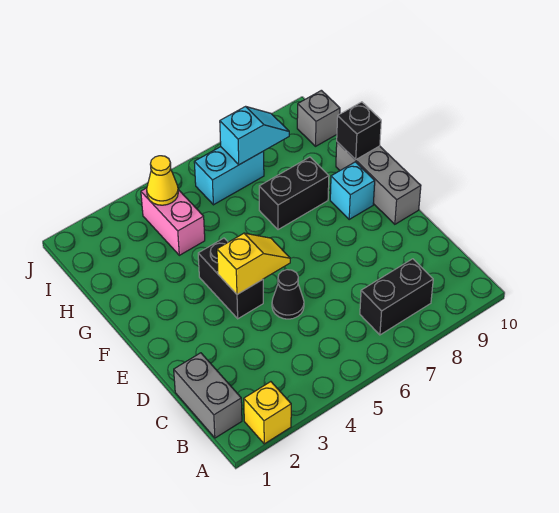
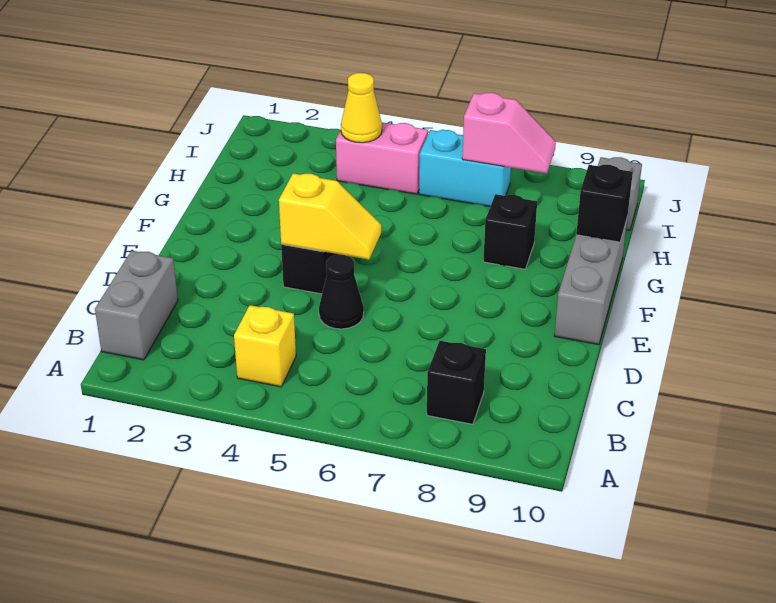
yellow 1x1 brick [244,382,291,444] -> yellow 1x1 brick moved to [234,305,296,387]
black 1x2 brick [360,259,433,335] -> black 1x1 brick [427,341,486,424]
cyan 1x1 brick [330,162,375,219] -> none
black 1x2 brick [259,157,329,230] -> black 1x1 brick [483,194,537,269]
pink 1x2 brick [141,188,205,255] -> pink 1x2 brick turned to [336,122,428,194]
cyan 1x2 slope [220,106,289,165] -> pink 1x2 slope [462,93,556,173]

